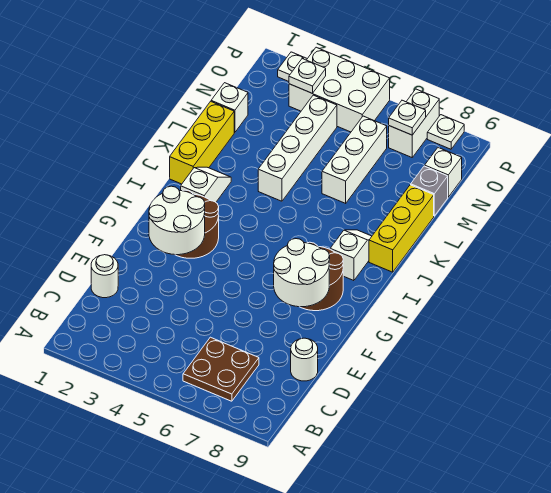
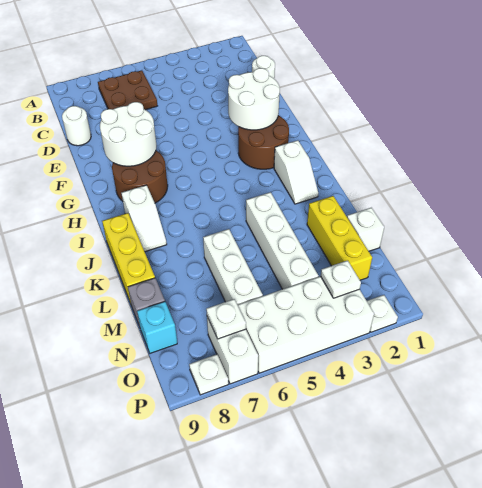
yellow 1x3 brick [170,101,234,184] -> yellow 1x3 brick moved to [307,196,372,280]
white 1x1 brick [425,148,462,197] -> cyan 1x1 brick [137,302,177,353]
white 2x3 brick [289,47,390,132] -> white 2x4 brick [238,276,374,373]

